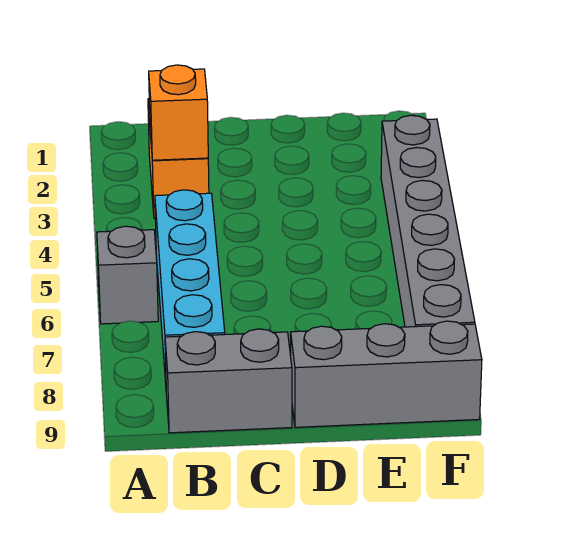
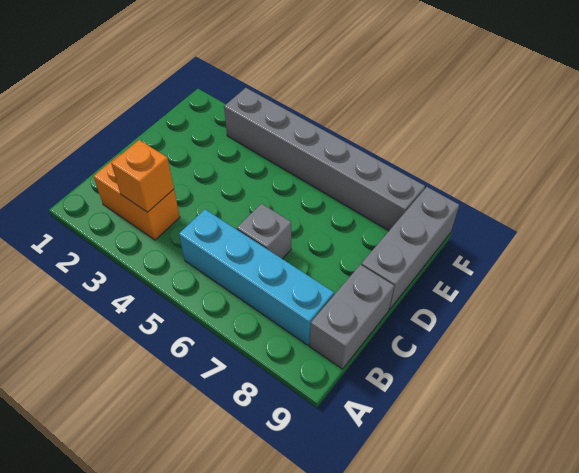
grey 1x1 brick [97,226,158,324] -> grey 1x1 brick moved to [237,204,291,259]

